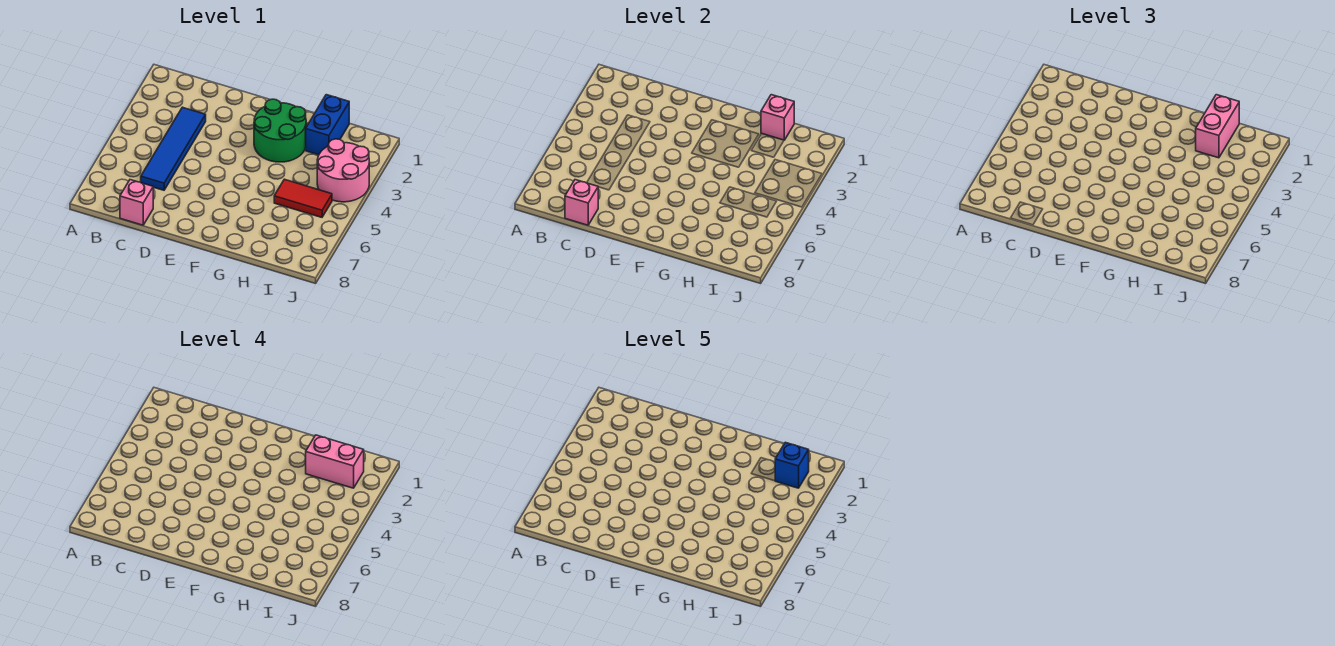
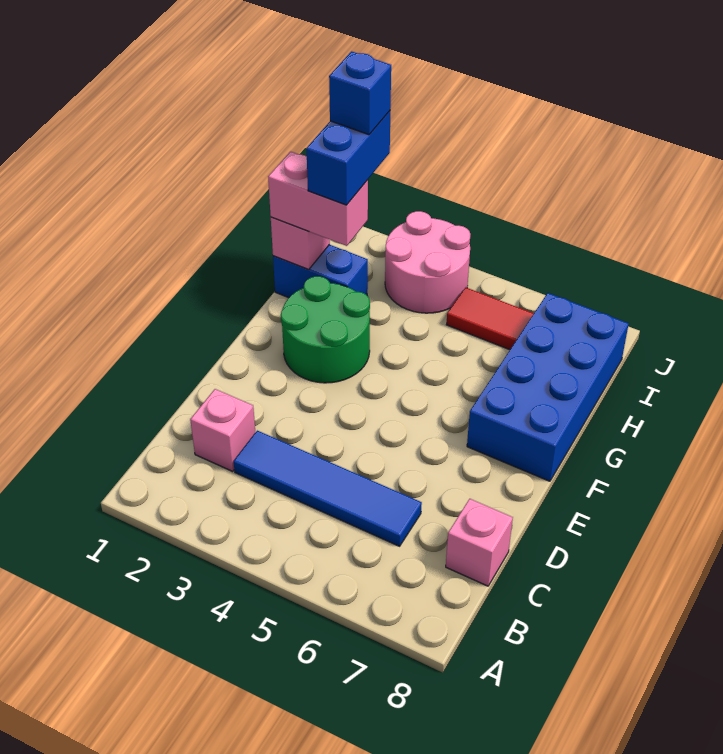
pink 1x1 brick [565,180,598,225] -> pink 1x1 brick moved to [190,389,255,471]
none -> blue 2x4 brick [467,293,629,481]
pink 1x2 brick [306,435,364,488] -> blue 1x2 brick [306,111,390,205]
red 1x2 tile [274,179,332,217] -> red 1x2 tile turned to [446,288,534,350]

